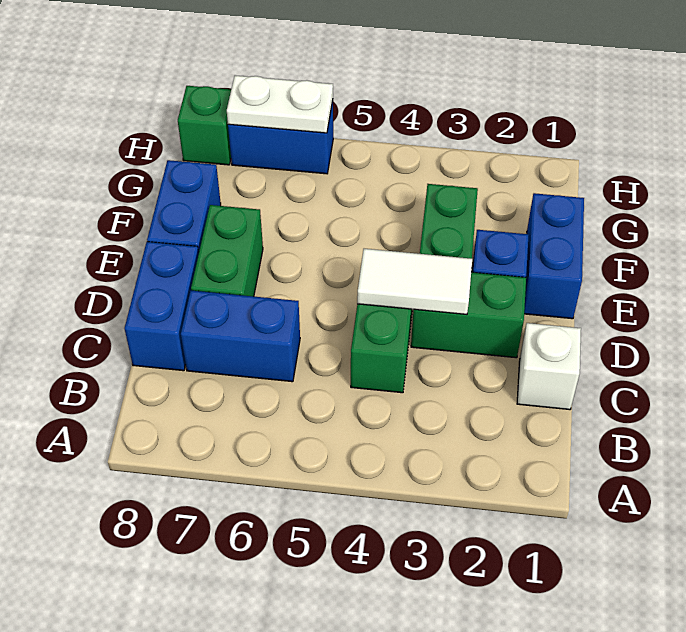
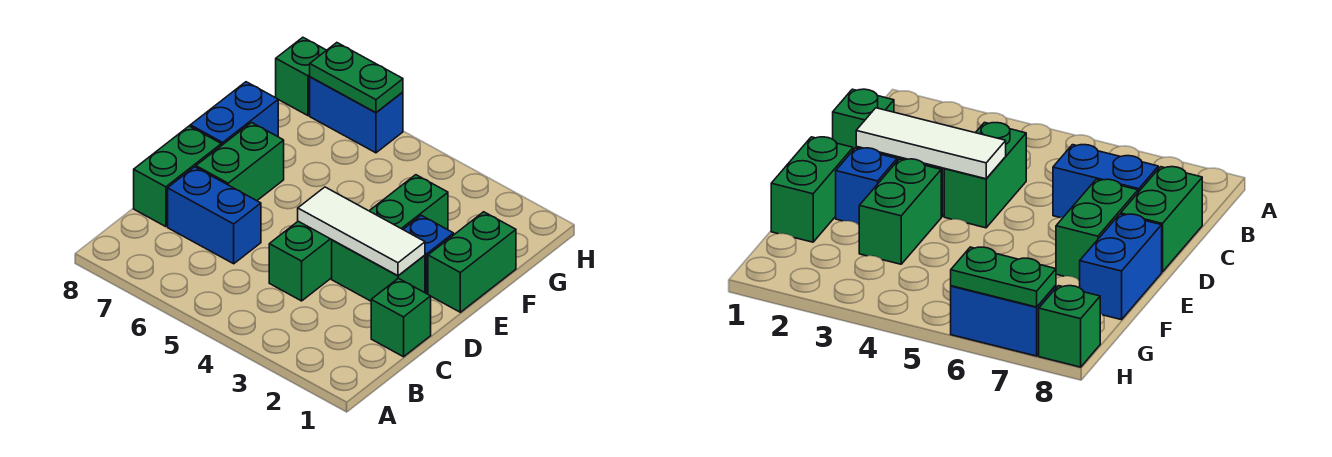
white 1x1 brick [517,323,581,410] -> green 1x1 brick [371,278,431,357]
blue 1x2 brick [125,242,199,371] -> green 1x2 brick [134,126,221,227]
white 1x2 tile [357,249,472,314] -> white 1x3 tile [298,187,425,276]
blue 1x2 brick [524,193,584,319] -> green 1x2 brick [428,212,516,312]
white 1x2 plate [227,75,333,133] -> green 1x2 plate [310,43,403,112]

